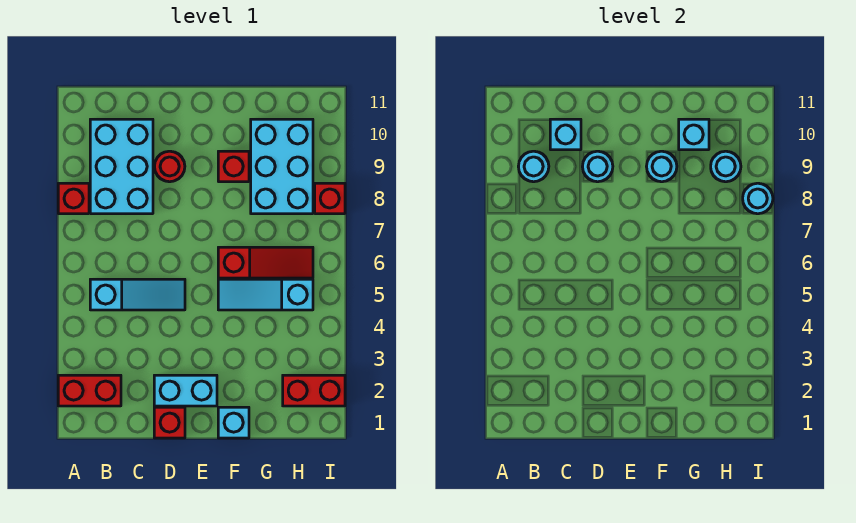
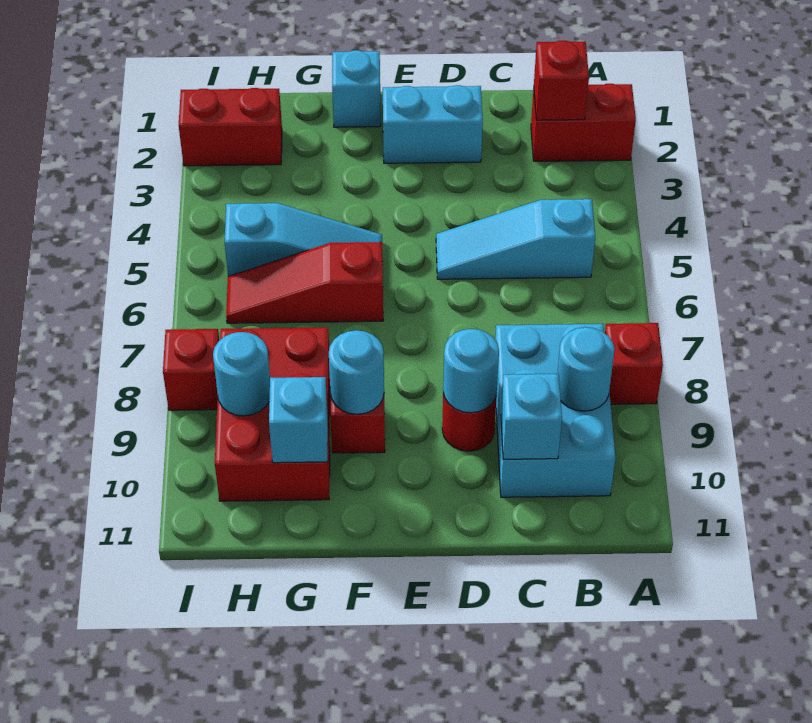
red 1x1 brick [154,407,185,438] -> red 1x1 brick moved to [534,41,589,120]
cyan 2x3 brick [251,119,313,214] -> red 2x3 brick [215,327,330,501]
cyan 1x1 round brick [743,183,773,214] -> none

